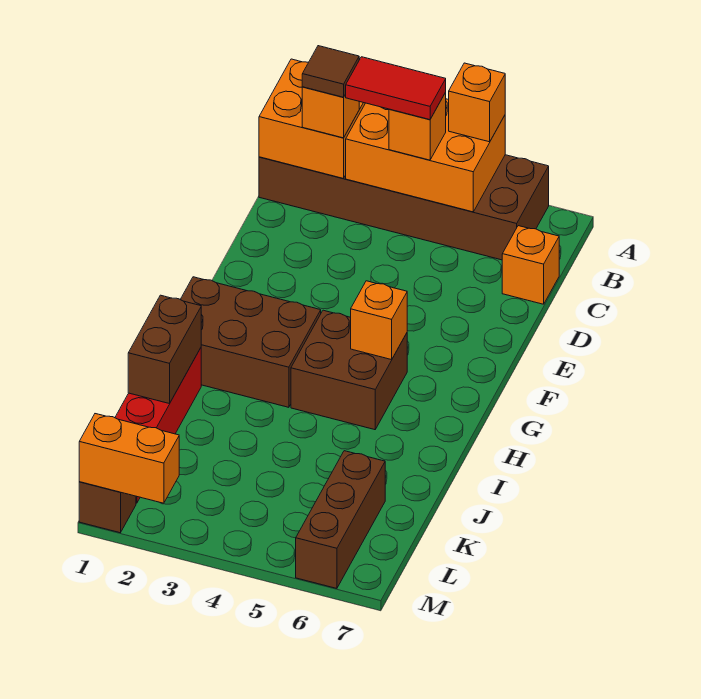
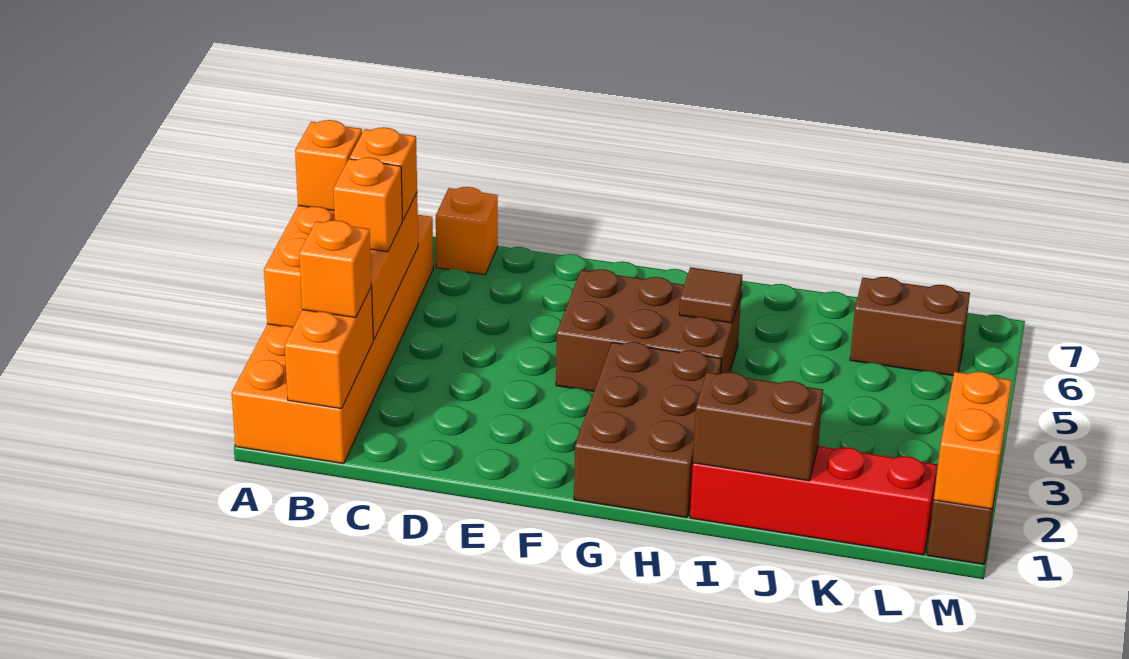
brown 2x6 brick [259,155,549,260] -> orange 2x6 brick [232,215,433,464]
orange 2x2 brick [259,59,365,178] -> orange 1x2 brick [285,287,373,409]
brown 1x1 tile [302,46,359,97] -> brown 1x1 tile moved to [679,267,742,323]
red 1x2 tile [345,57,446,120] -> none
brown 2x2 brick [291,310,407,430] -> brown 2x3 brick [556,269,741,391]
orange 1x1 brick [351,281,407,360] -> orange 1x1 brick moved to [350,127,417,220]
brown 1x3 brick [296,451,385,588] -> brown 1x2 brick [850,277,970,376]

